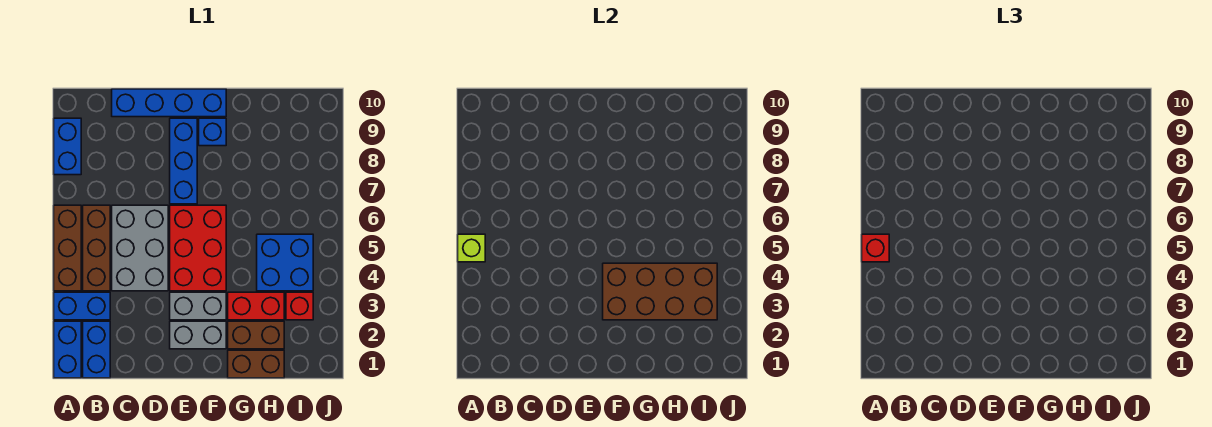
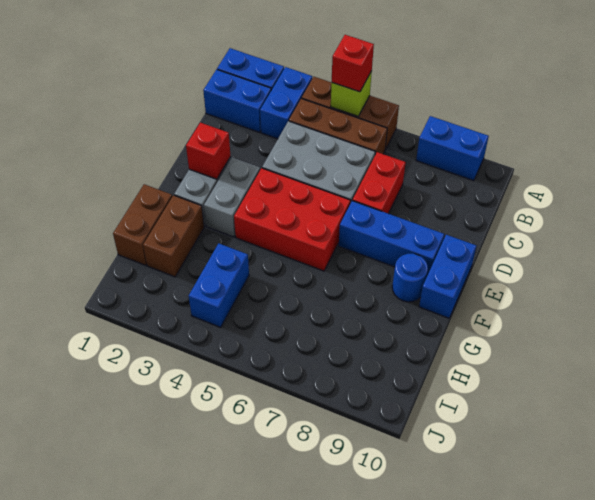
blue 1x4 brick [112,89,226,117] -> blue 1x2 brick [419,235,476,318]
brown 2x4 brick [603,263,717,320] -> none
blue 1x1 brick [199,118,226,146] -> blue 1x1 round brick [392,254,428,302]
red 1x2 brick [228,292,284,320] -> red 1x2 brick moved to [353,152,406,214]
blue 2x2 brick [257,234,313,291] -> blue 1x2 brick [189,243,249,327]
red 1x1 brick [286,292,313,320] -> red 1x1 brick moved to [186,123,231,179]

